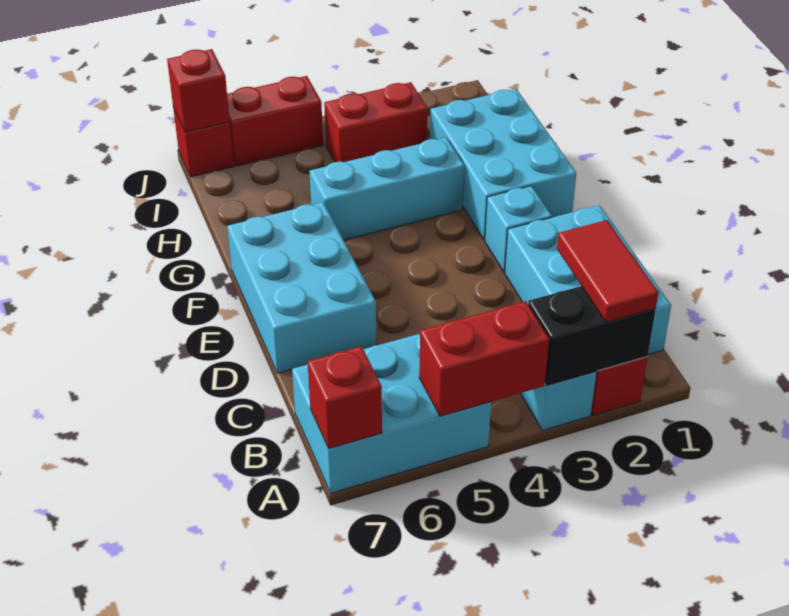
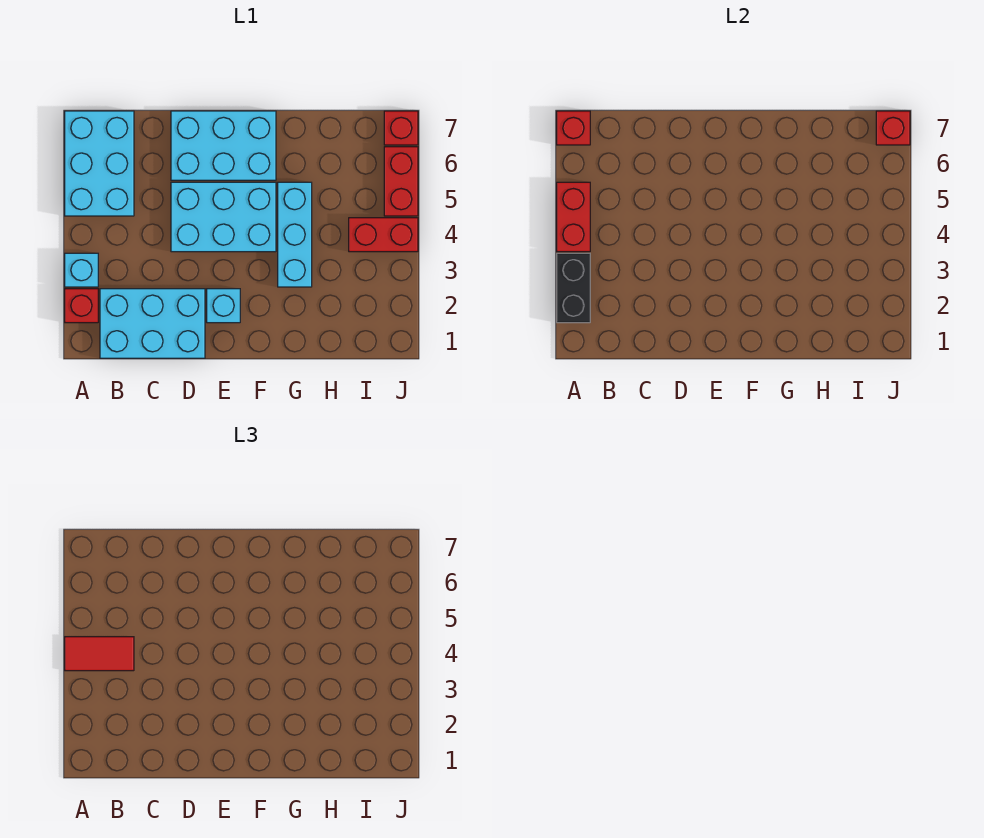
red 1x2 tile [557,220,659,322] -> red 1x2 tile moved to [65,637,134,671]
cyan 2x3 brick [430,89,576,240] -> cyan 2x3 brick moved to [171,182,276,252]
red 1x2 brick [324,82,428,162] -> red 1x2 brick turned to [349,218,418,252]

